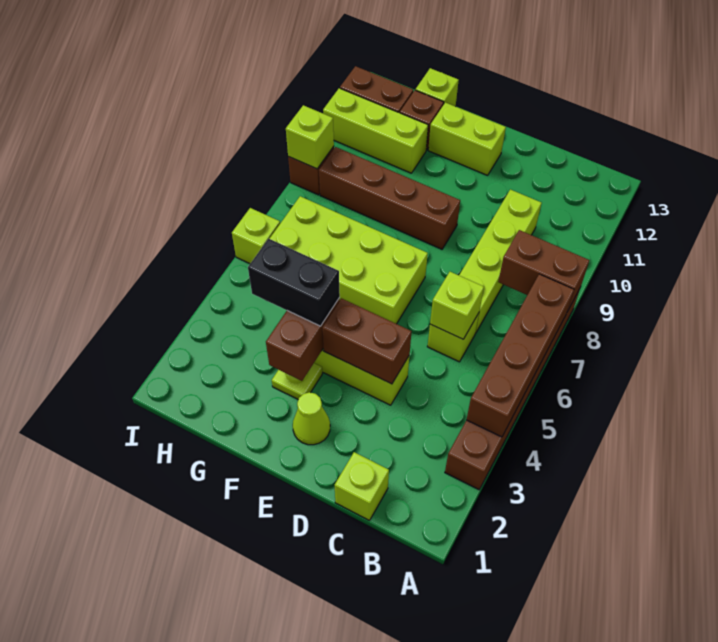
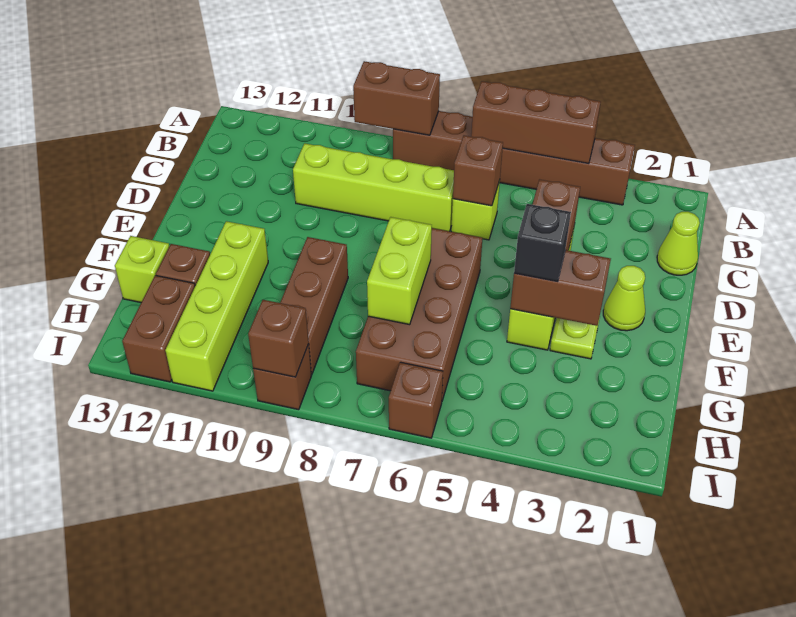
brown 1x4 brick [467,274,574,437] -> brown 1x3 brick [471,81,601,164]
brown 1x2 brick [498,230,589,312] -> brown 1x2 brick turned to [353,61,440,135]
lime 1x1 brick [335,452,389,521] -> lime 1x1 cone [657,212,700,275]
lime 1x1 brick [430,272,484,339] -> brown 1x1 brick [453,135,503,206]
lime 2x4 brick [270,196,428,324] -> brown 2x4 brick [356,228,483,400]
brown 1x4 brick [319,147,460,249] -> brown 1x3 brick [280,237,348,374]
lime 1x2 brick [428,102,506,175] -> lime 1x2 brick moved to [367,217,432,325]
black 1x2 brick [248,239,340,326] -> black 1x1 brick [514,204,571,281]
lime 1x3 brick [323,88,428,173] -> lime 1x4 brick [165,221,268,391]
lime 1x1 brick [232,208,280,264] -> brown 1x1 brick [389,362,443,438]
lime 1x1 brick [286,105,334,169] -> brown 1x1 brick [248,300,309,377]

